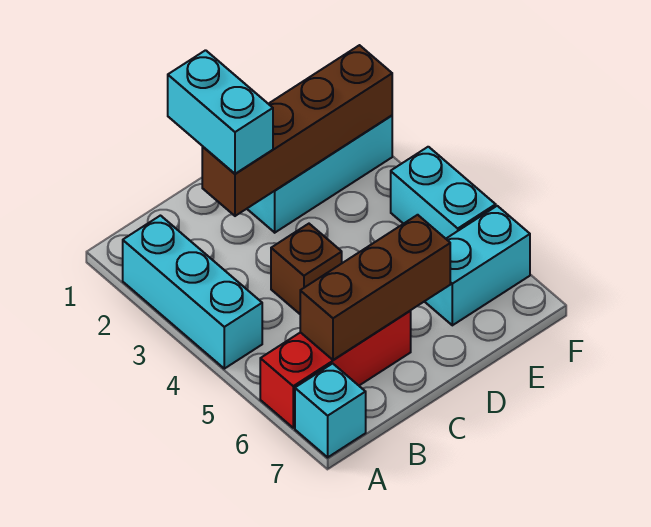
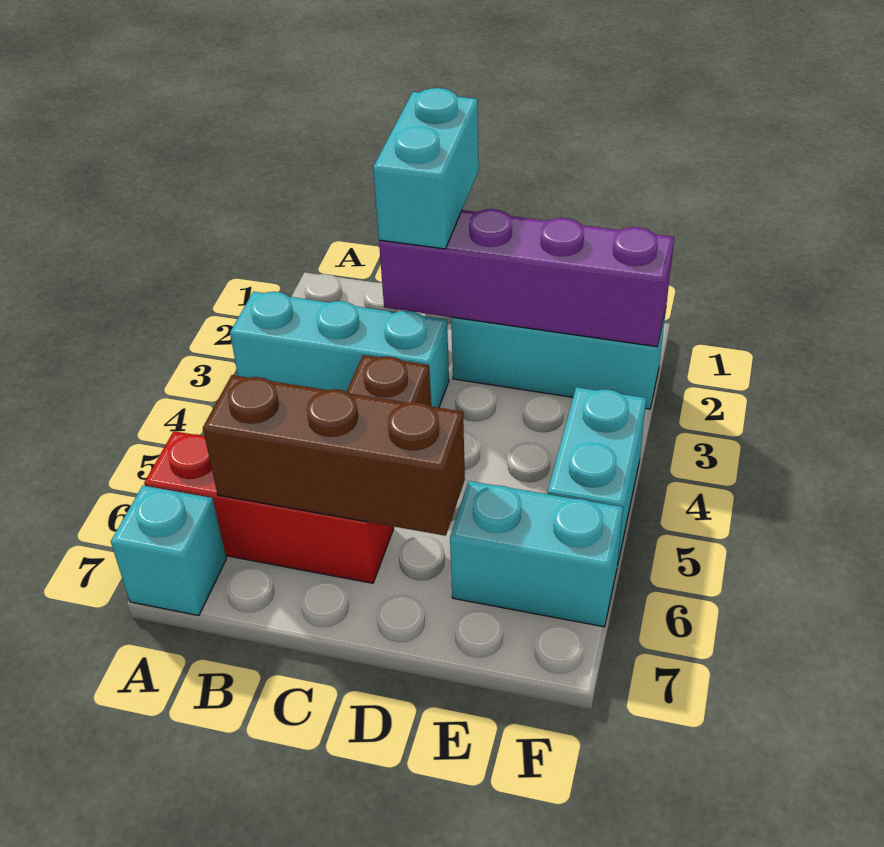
cyan 1x3 brick [123,216,262,369] -> cyan 1x3 brick turned to [230,292,449,408]
brown 1x4 brick [202,45,392,216] -> purple 1x4 brick [379,209,674,347]

